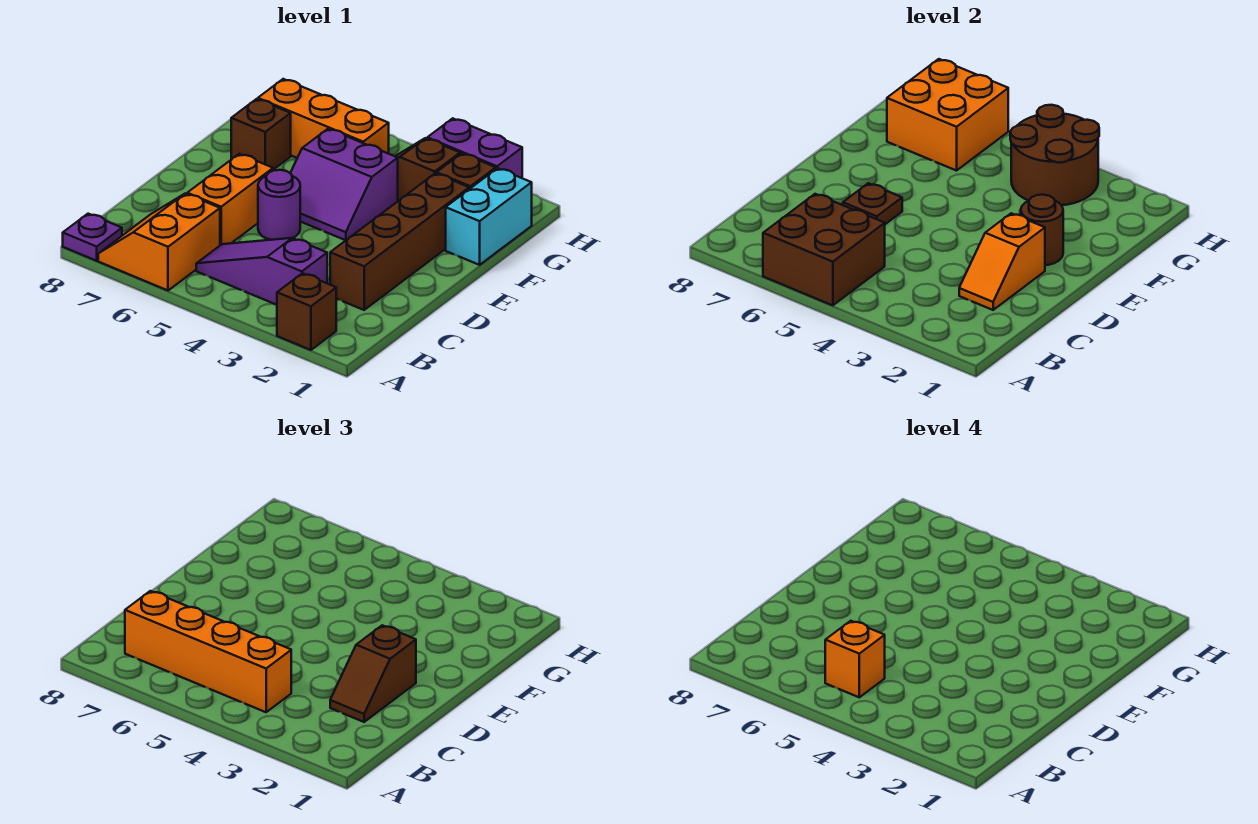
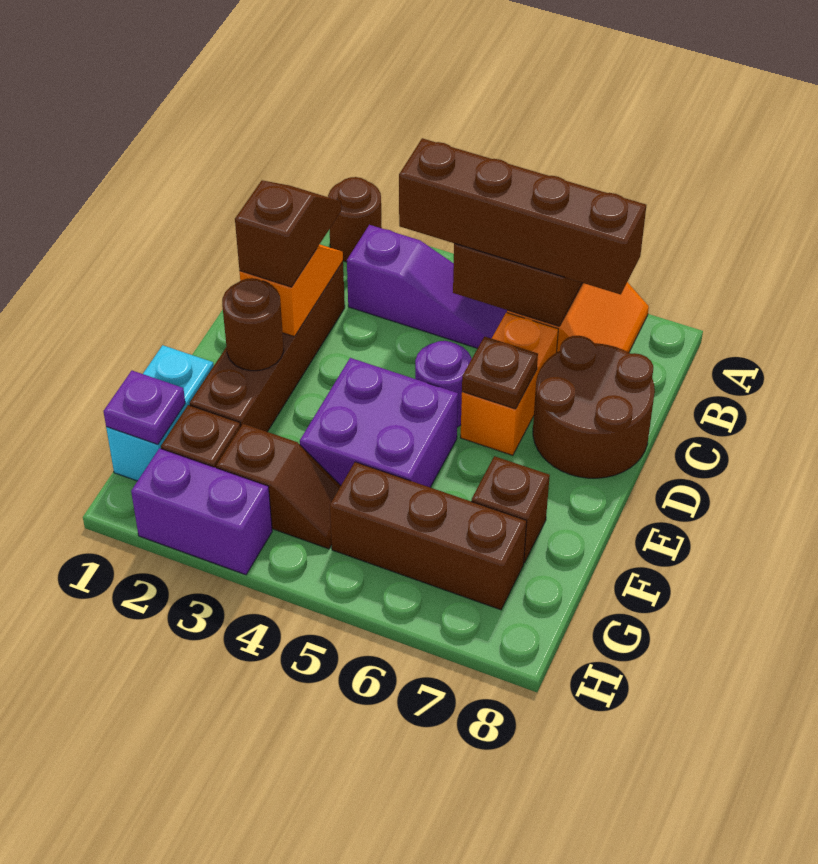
brown 1x1 brick [277,273,336,350] -> brown 1x1 round brick [328,177,382,262]
purple 1x1 plate [63,214,122,261] -> purple 1x1 plate moved to [103,371,185,444]
orange 1x4 brick [125,591,291,712] -> brown 1x4 brick [399,138,646,295]
orange 1x1 brick [825,621,885,697] -> none
purple 2x2 slope [290,129,398,240] -> purple 2x2 brick [300,358,458,487]
brown 2x2 round brick [1010,105,1099,205] -> brown 2x2 round brick moved to [533,336,655,478]
orange 1x3 brick [258,79,389,158] -> brown 1x3 brick [330,462,527,610]
orange 2x2 brick [887,59,1008,171] -> none

